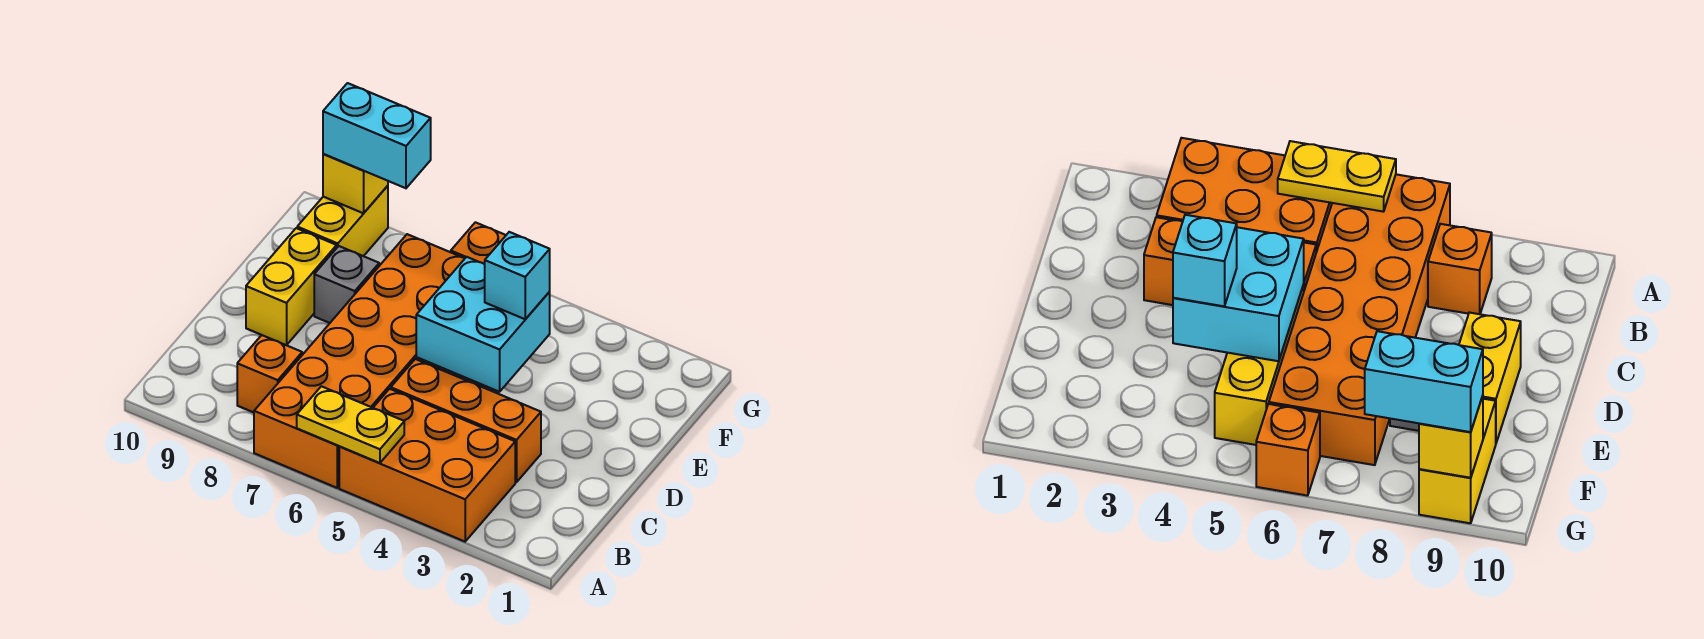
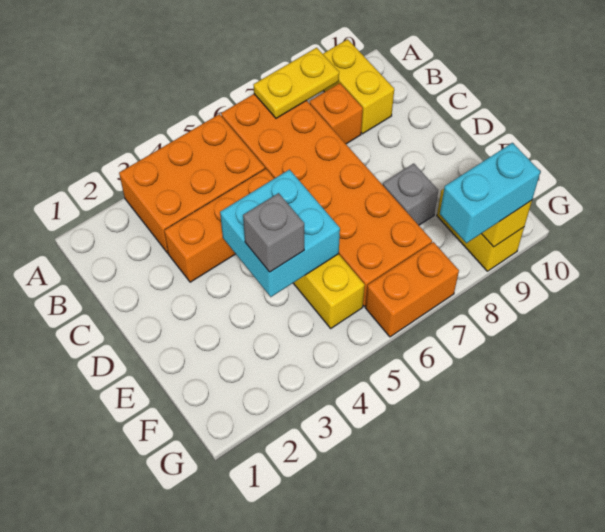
yellow 1x2 plate [297,386,404,463] -> yellow 1x2 plate moved to [254,48,339,118]
yellow 1x2 brick [246,228,337,345] -> yellow 1x2 brick moved to [323,39,394,134]
cyan 1x1 brick [485,232,550,319] -> grey 1x1 brick [243,193,304,272]
orange 1x1 brick [451,222,506,264] -> orange 1x2 brick [365,242,459,337]

